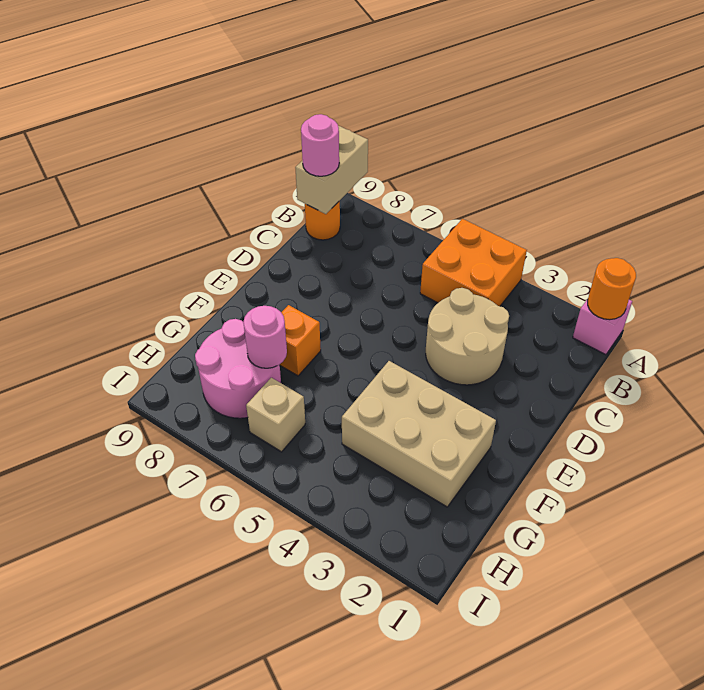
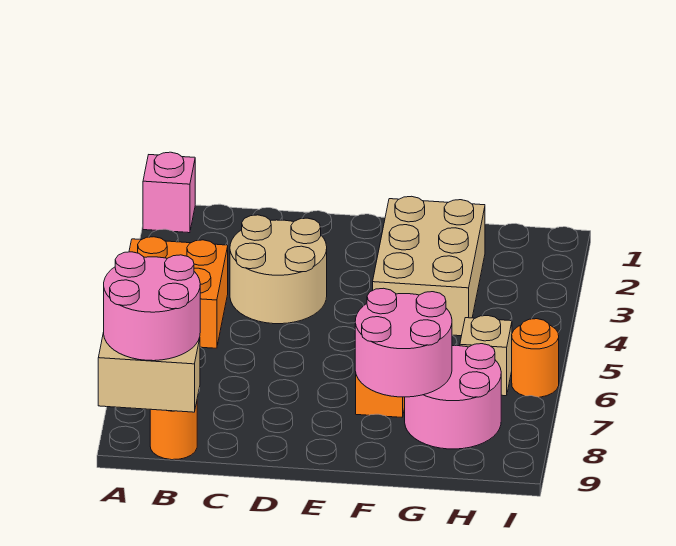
orange 1x1 round brick [588,258,636,320] -> orange 1x1 round brick moved to [512,319,559,397]
pink 1x1 round brick [301,114,339,176] -> pink 2x2 round brick [104,252,200,361]
pink 1x1 round brick [243,306,287,368] -> pink 2x2 round brick [355,288,452,397]

